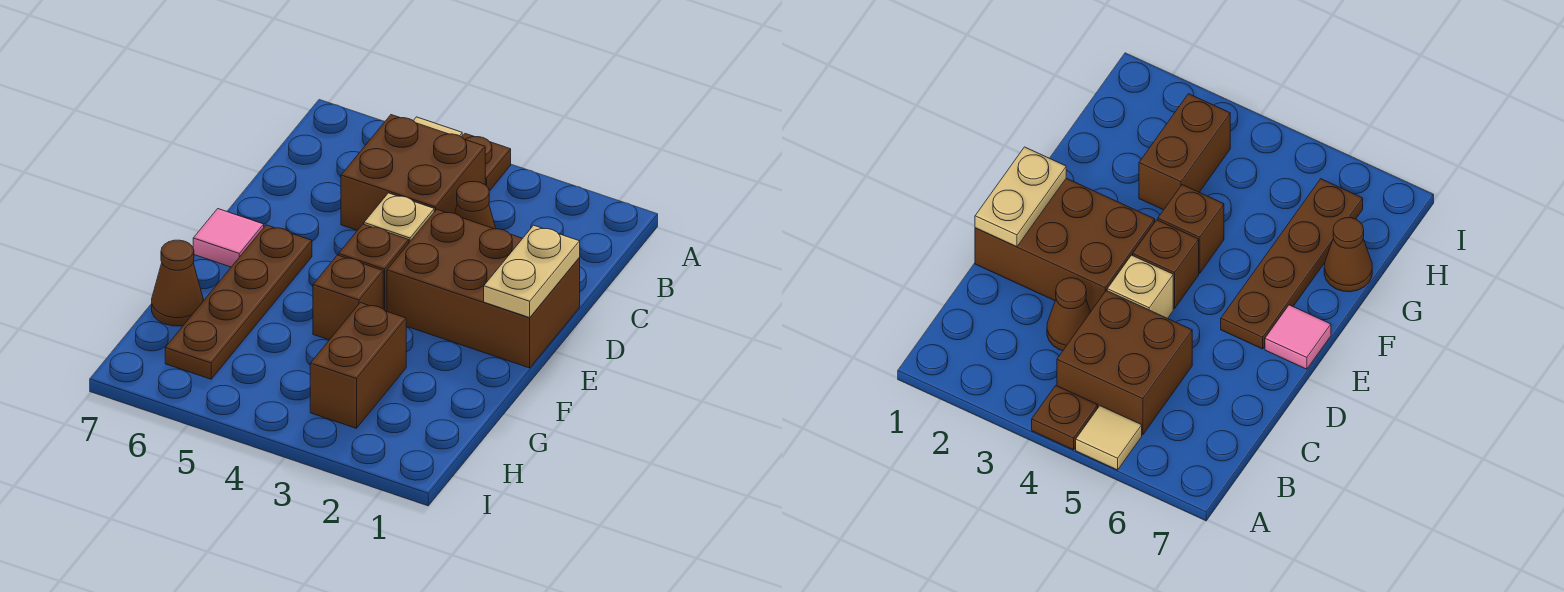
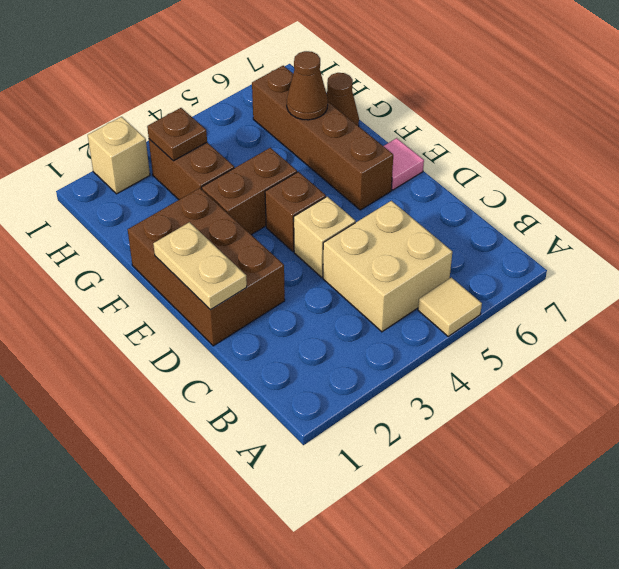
brown 1x1 plate [462,134,511,191] -> brown 1x1 plate moved to [147,108,207,161]
brown 2x2 brick [341,115,485,230] -> tan 2x2 brick [323,201,452,332]
brown 1x1 cone [455,181,496,229] -> brown 1x1 cone moved to [287,51,328,120]
brown 2x3 brick [387,210,580,368] -> brown 2x3 brick turned to [128,188,285,346]
brown 1x4 plate [165,225,312,379] -> brown 1x4 brick [252,66,393,210]
brown 1x1 brick [313,255,383,340] -> brown 1x2 brick [202,148,297,235]
none -> tan 1x1 brick [88,117,150,194]

